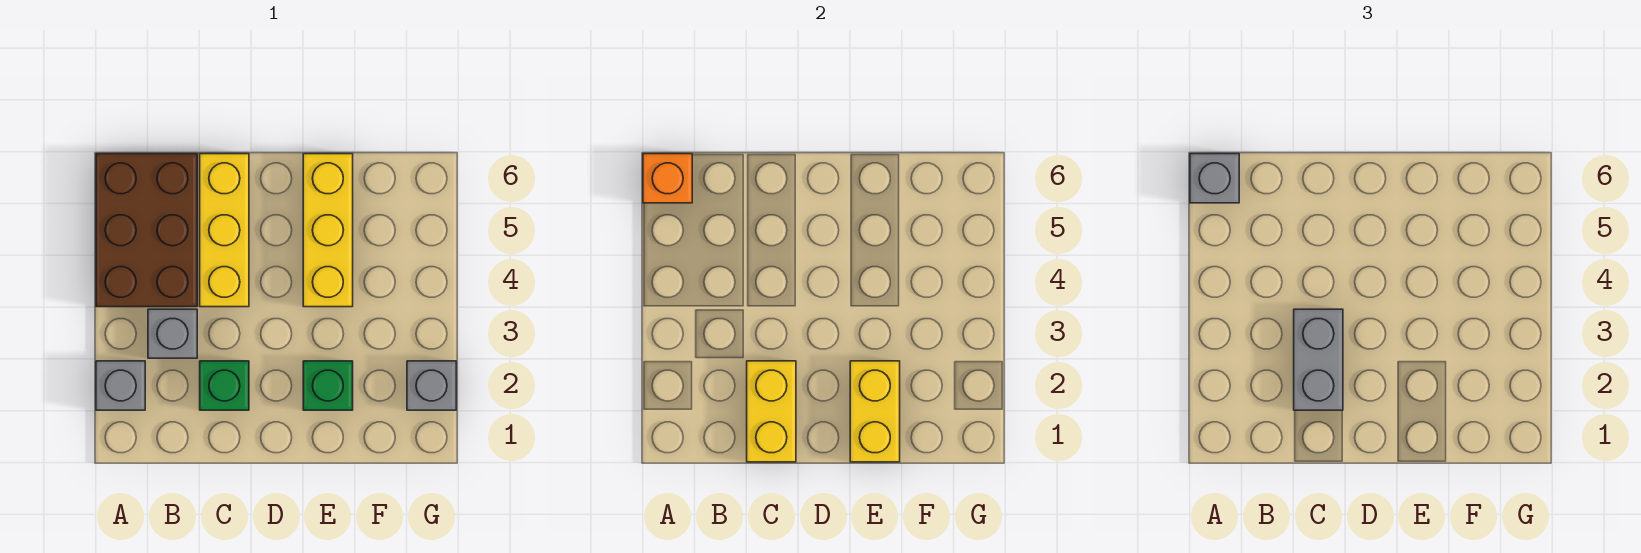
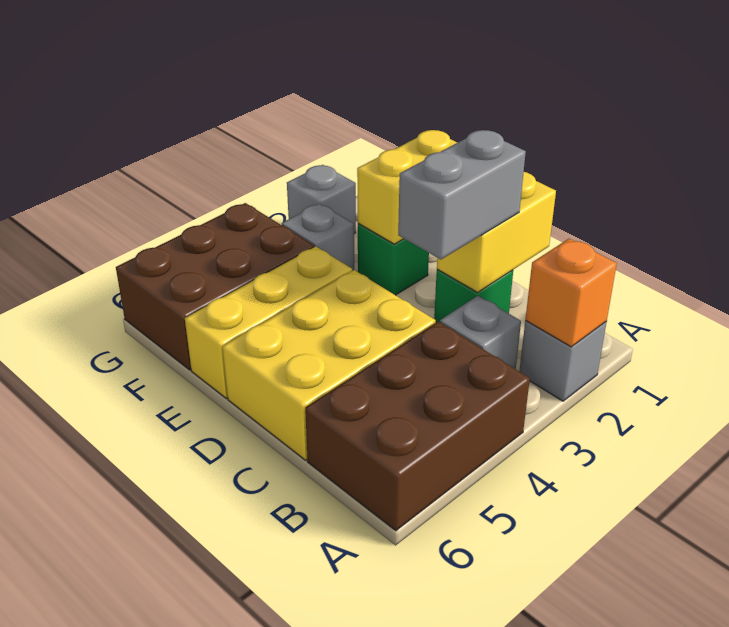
orange 1x1 brick [643,154,692,203] -> orange 1x1 brick moved to [525,239,617,347]
grey 1x1 brick [1190,154,1239,203] -> grey 1x1 brick moved to [282,203,354,271]
yellow 1x3 brick [200,154,249,307] -> yellow 2x3 brick [222,270,436,460]
none -> brown 2x3 brick [116,203,314,370]

